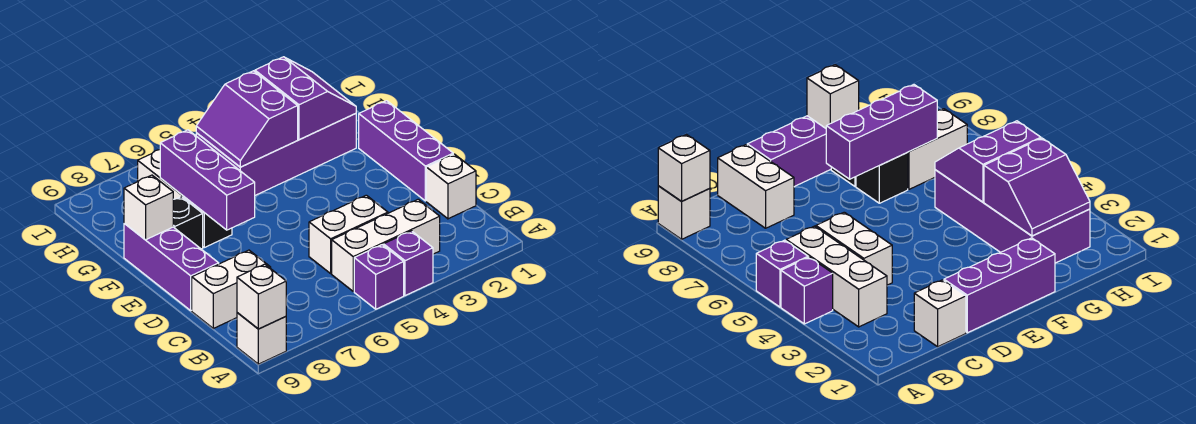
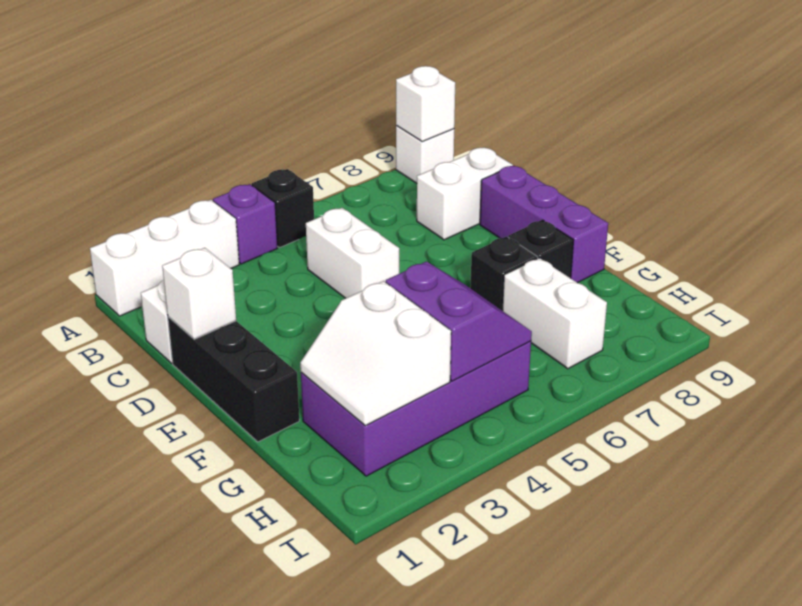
purple 1x1 brick [354,245,404,309] -> black 1x1 brick [252,169,314,248]
white 1x3 brick [332,199,440,291] -> white 1x3 brick moved to [90,200,239,316]
white 1x2 brick [309,195,388,273] -> white 1x2 brick turned to [306,208,399,298]
purple 1x3 brick [359,101,453,201] -> black 1x3 brick [168,317,299,442]
purple 1x3 brick [160,130,255,230] -> none
white 1x1 brick [124,175,173,240] -> white 1x1 brick moved to [162,248,236,339]
purple 2x2 slope [255,57,356,140] -> white 2x2 slope [300,281,451,426]

